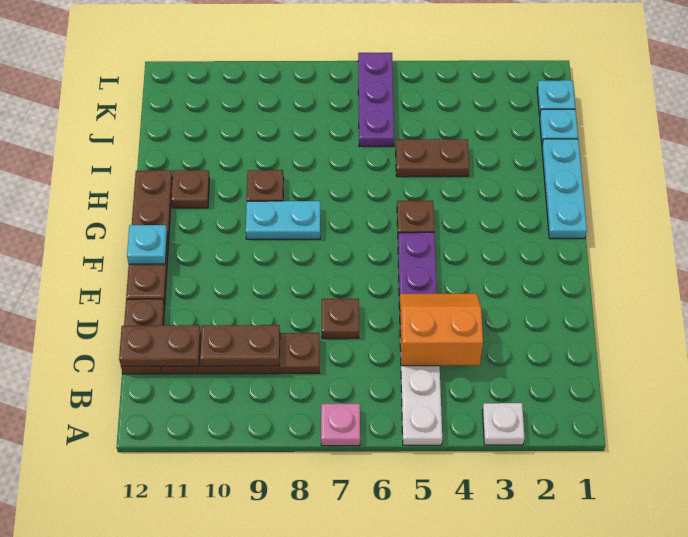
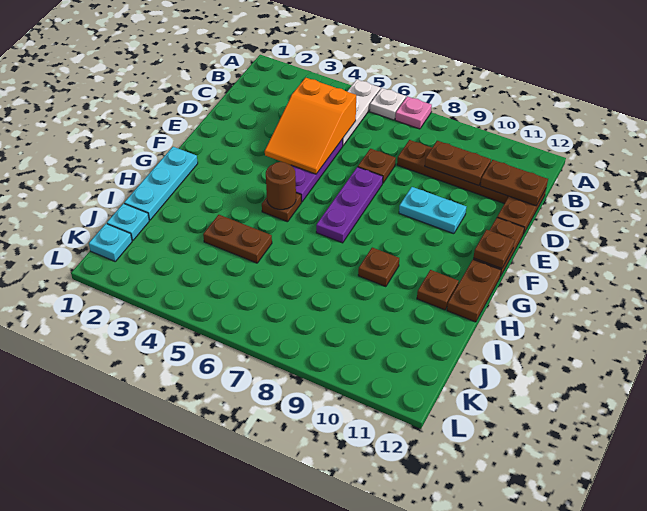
white 1x1 plate [482,403,525,445] -> white 1x1 plate moved to [370,88,406,120]
orange 2x2 slope [400,294,483,366] -> orange 2x3 slope [265,78,356,174]
cyan 1x1 plate [127,225,167,264] -> brown 1x1 plate [473,230,515,269]
none -> brown 1x1 round brick [266,162,296,210]
cyan 1x2 plate [246,201,320,239] -> cyan 1x2 plate moved to [399,187,466,234]
purple 1x3 plate [358,53,394,147] -> purple 1x3 plate moved to [316,167,383,243]

